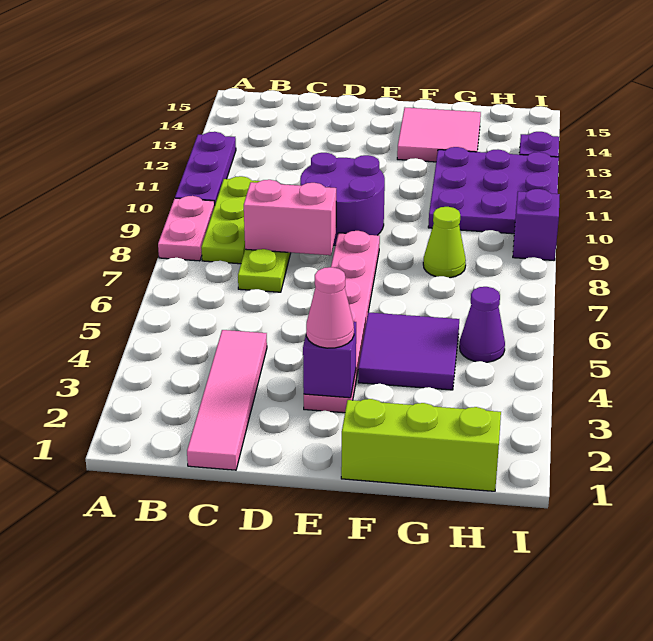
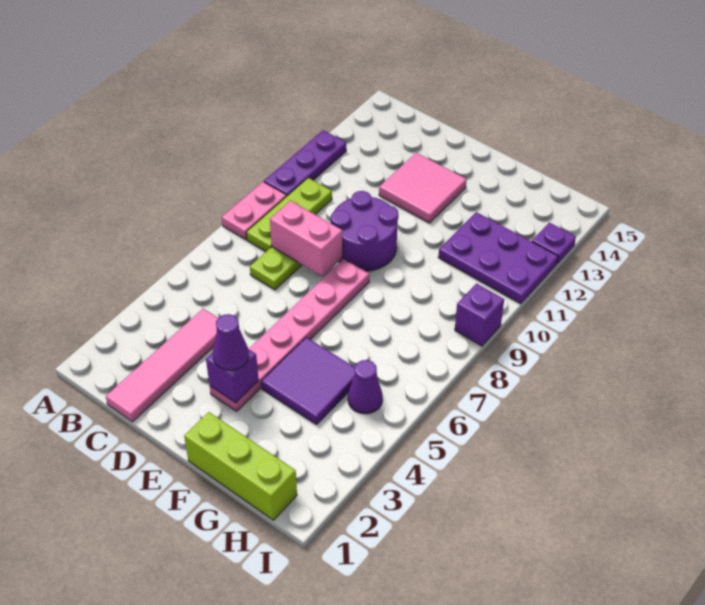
pink 1x1 cone [306,267,354,348] -> purple 1x1 cone [213,314,249,370]
pink 2x2 tile [397,108,481,162] -> pink 2x2 tile moved to [379,153,467,223]
lime 1x1 cone [423,207,466,278] -> none
purple 3x3 plate [428,147,559,234] -> purple 2x3 plate [438,212,558,304]

